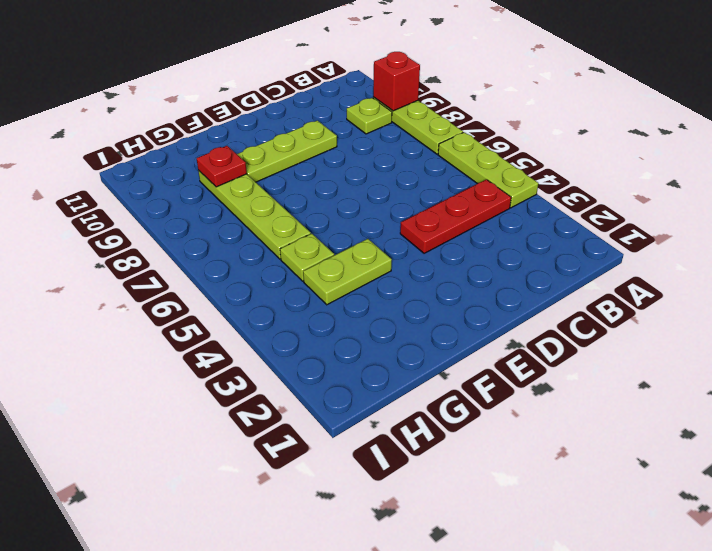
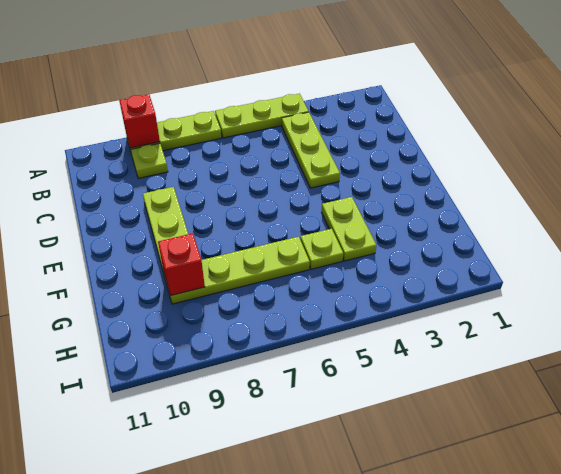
red 1x3 plate [400,179,511,253] -> lime 1x3 plate [282,112,340,188]
red 1x1 plate [197,146,247,187] -> red 1x1 brick [158,233,205,296]

